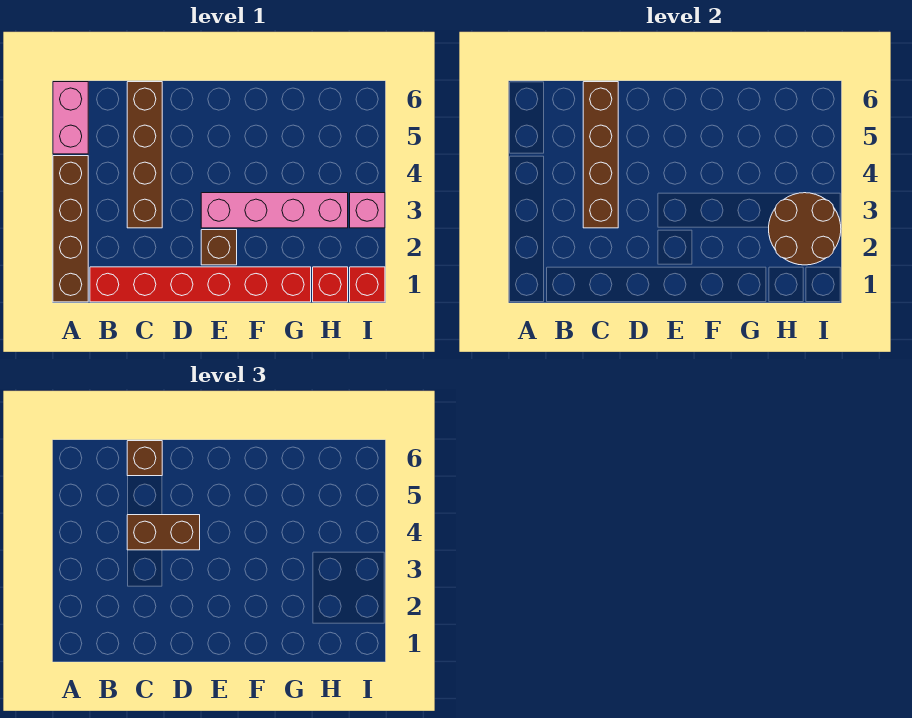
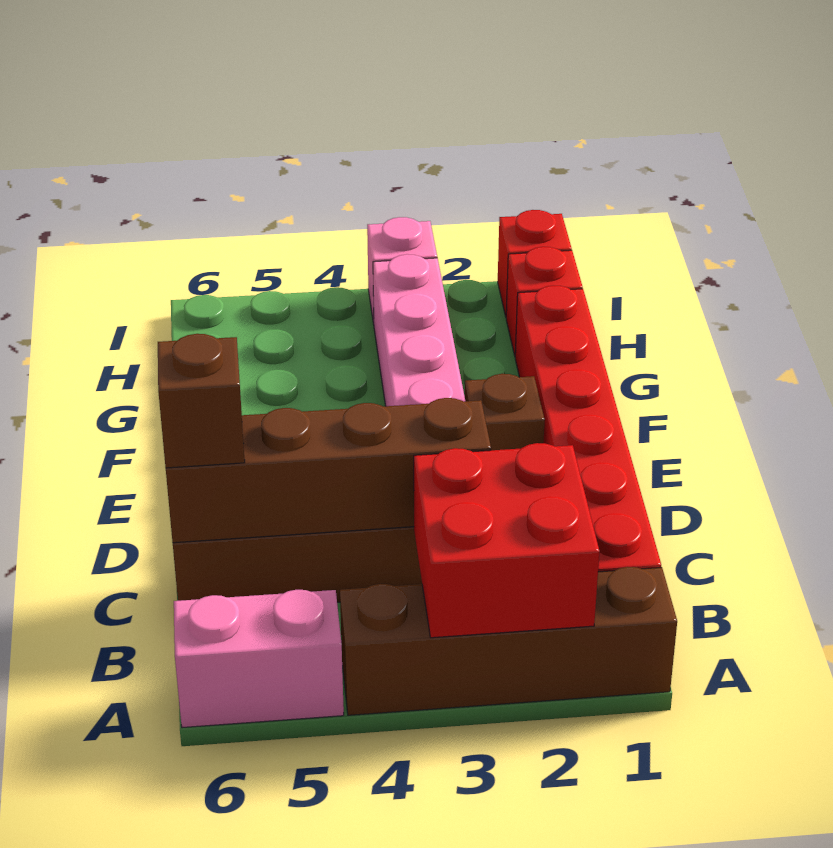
none -> red 2x2 brick [414,443,600,638]
brown 1x2 brick [127,515,200,550] -> none
brown 2x2 round brick [769,193,841,265] -> none

